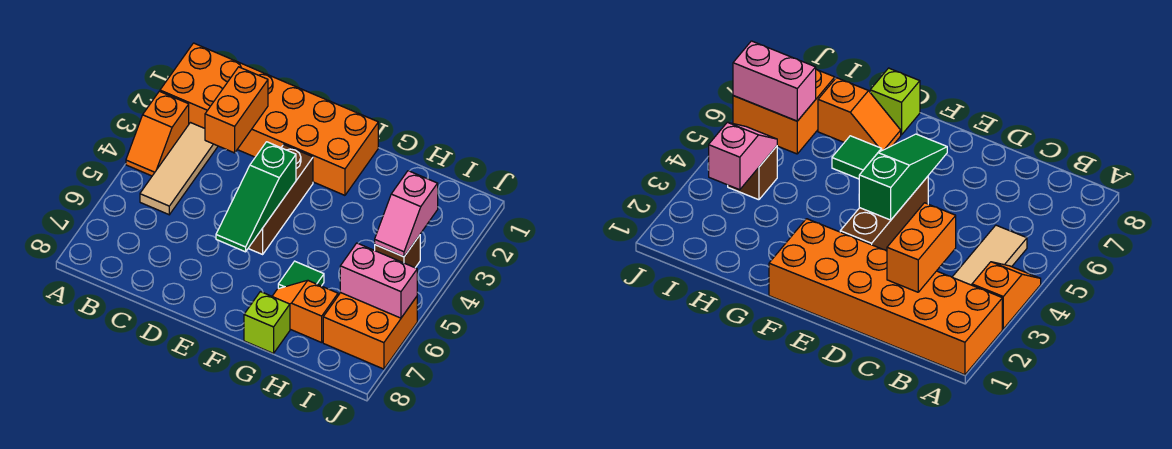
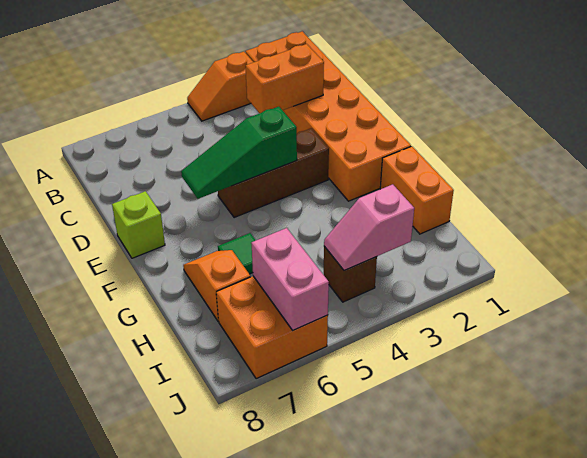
tan 1x3 tile [140,123,218,215] -> none
none -> orange 1x2 brick [380,146,454,234]
lime 1x1 brick [244,292,290,353] -> lime 1x1 brick moved to [112,191,165,258]

